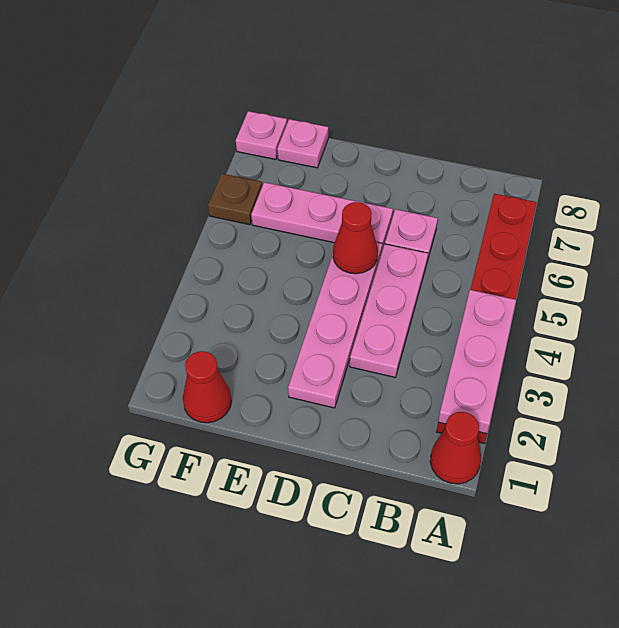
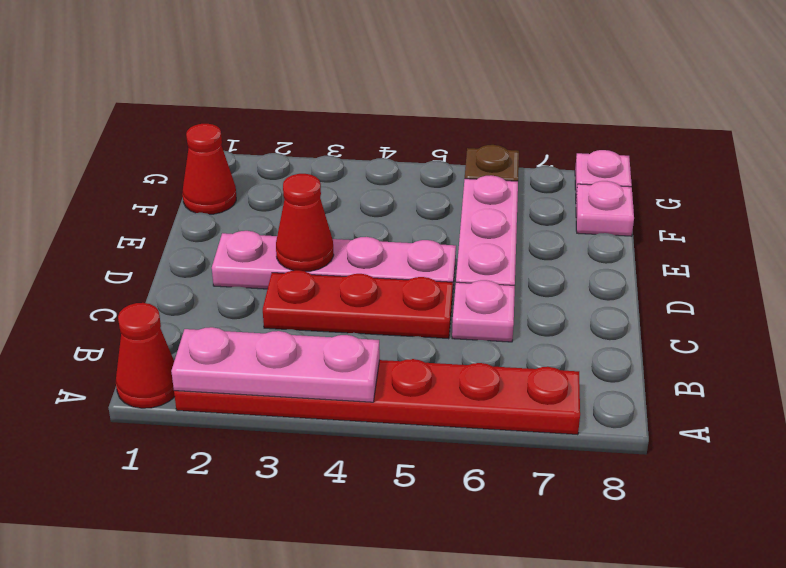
pink 1x3 plate [350,244,428,377] -> red 1x3 plate [263,270,453,339]
red 1x1 cone [333,202,378,274] -> red 1x1 cone moved to [276,174,334,271]

